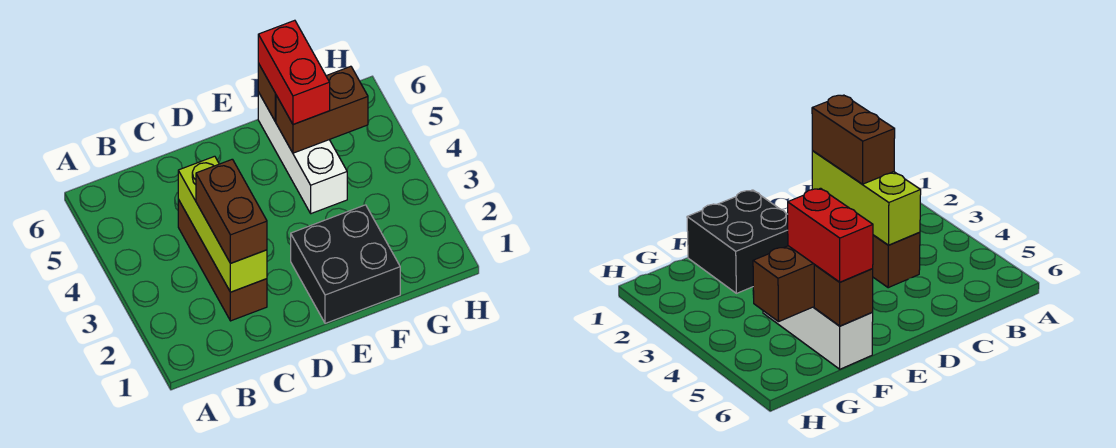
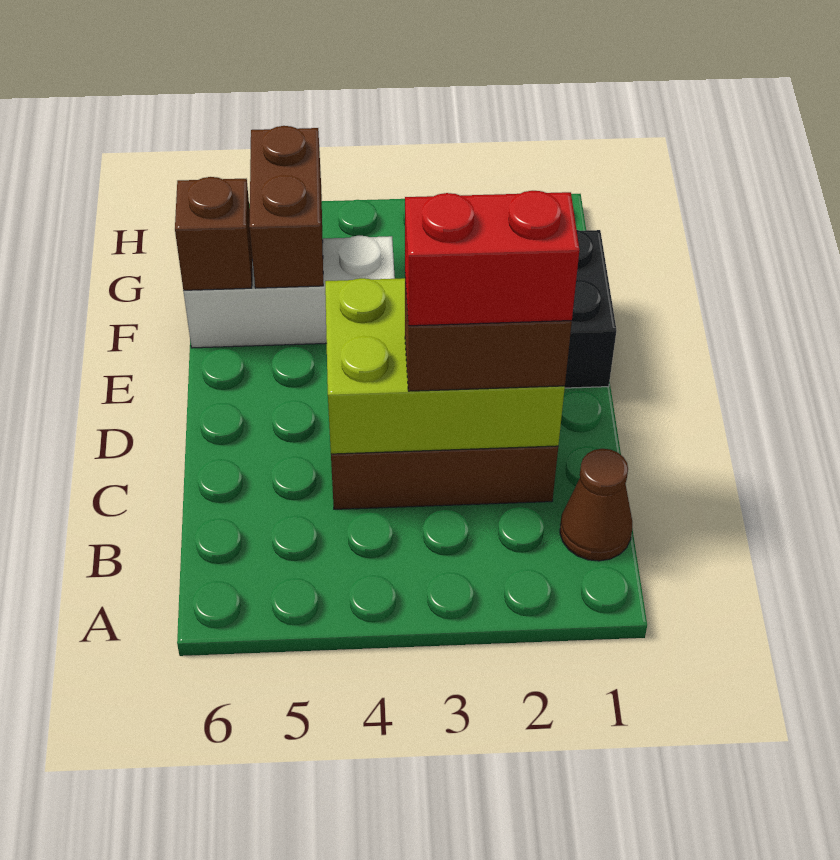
none -> brown 1x1 cone [560,449,632,561]
lime 1x3 brick [178,156,267,292] -> lime 2x3 brick [325,278,565,454]
red 1x2 brick [258,20,330,124] -> red 1x2 brick moved to [405,191,579,326]

